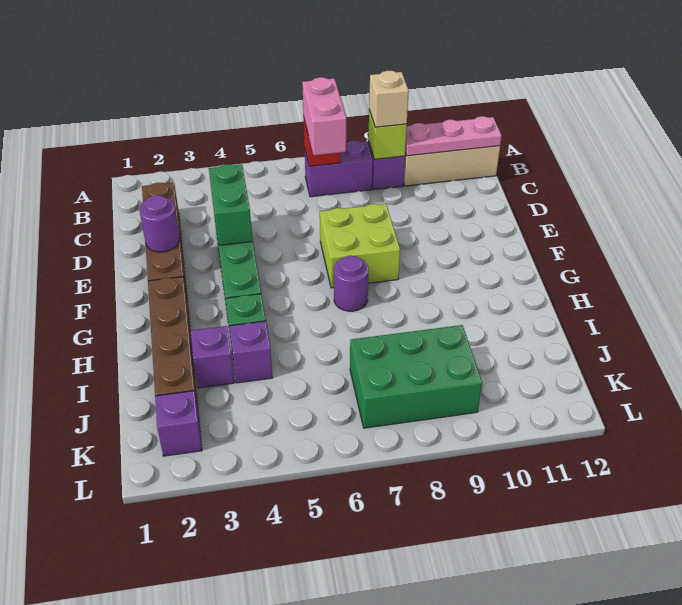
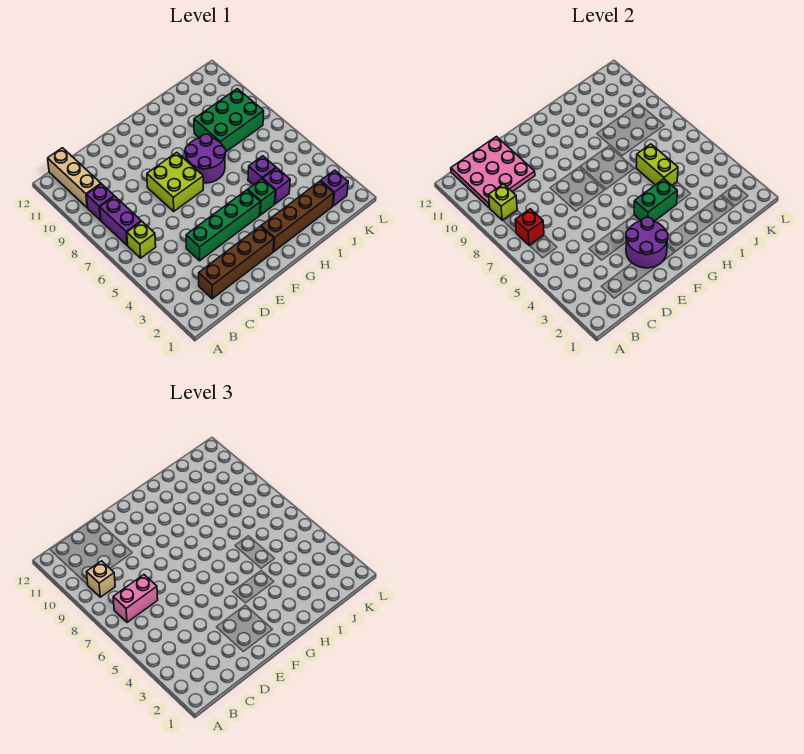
none -> lime 1x1 brick [127,221,156,258]
pink 1x3 plate [405,116,502,156] -> pink 3x3 plate [451,137,535,208]
green 1x2 brick [209,164,253,245] -> green 1x2 brick moved to [634,179,677,221]
purple 1x1 round brick [139,195,180,252] -> purple 2x2 round brick [626,217,668,268]
purple 1x1 round brick [334,256,368,311] -> purple 2x2 round brick [185,134,226,183]
purple 1x1 brick [190,326,234,388] -> purple 1x1 brick moved to [248,156,276,185]
none -> lime 1x2 brick [636,144,678,185]
green 2x3 brick [350,325,482,428] -> green 2x3 brick turned to [194,89,264,152]

